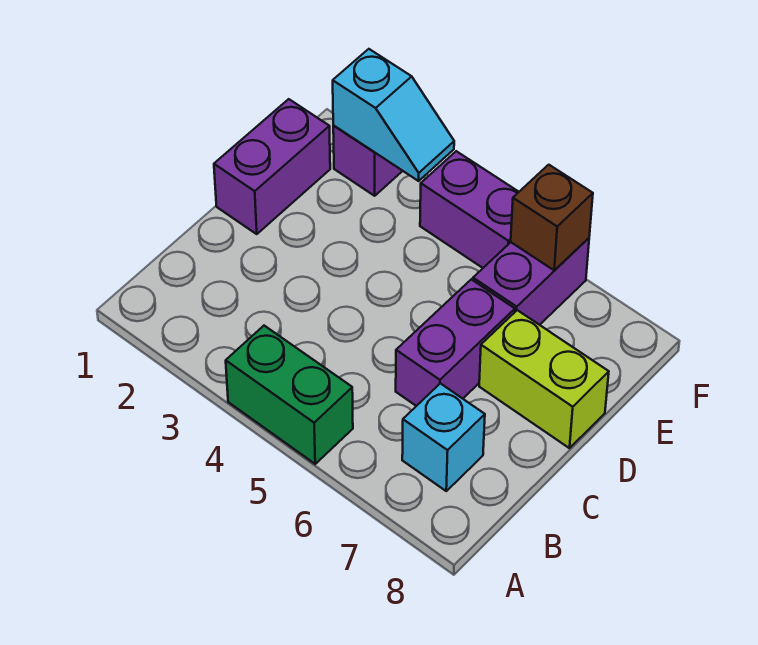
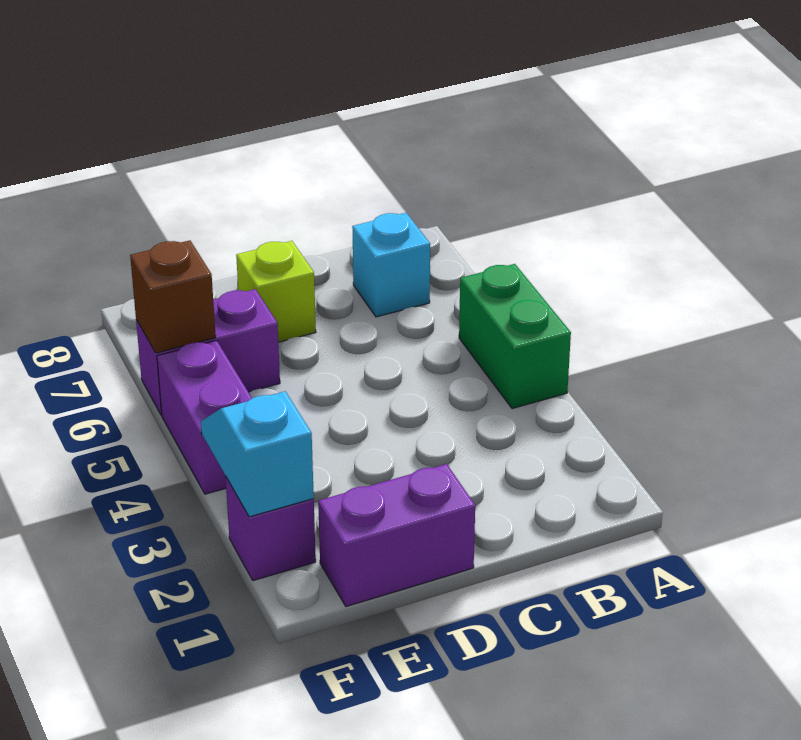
purple 1x2 brick [396,279,515,406] -> none
lime 1x2 brick [479,310,609,448] -> lime 1x1 brick [236,241,316,342]

